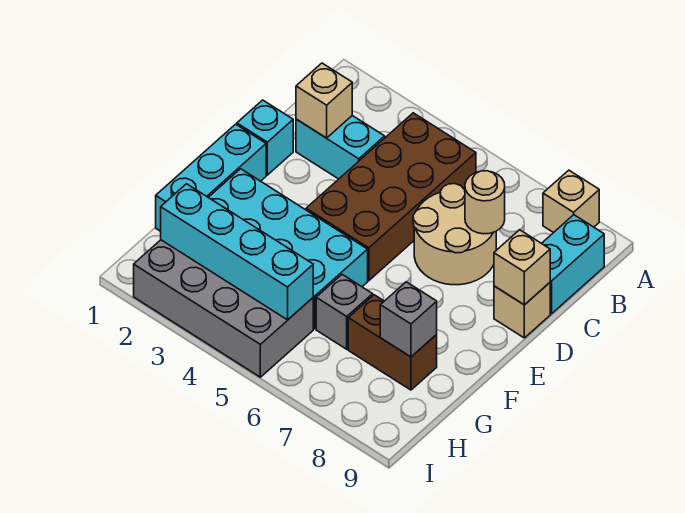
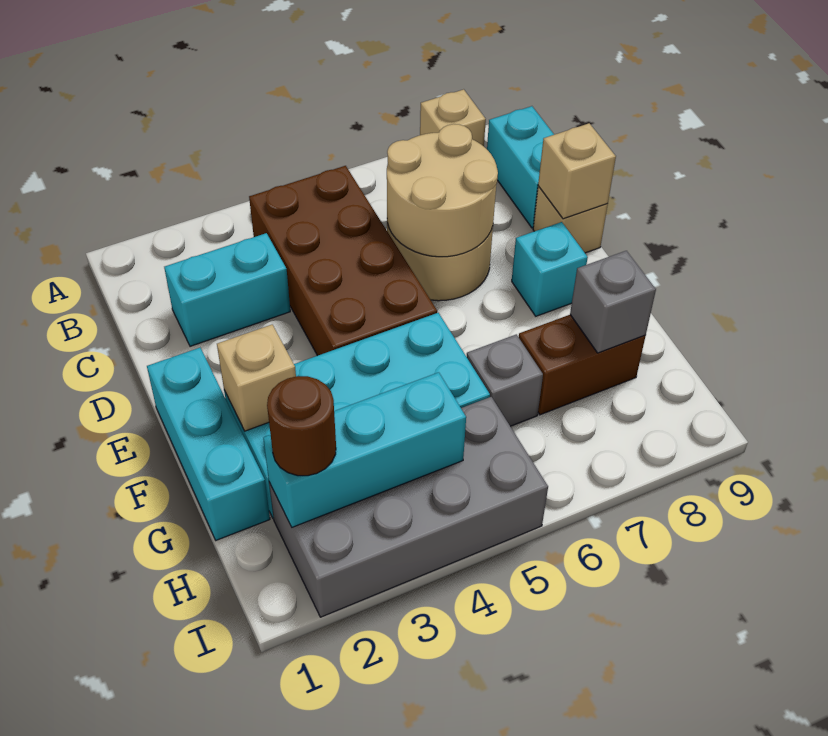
tan 1x1 brick [296,63,352,138] -> tan 1x1 brick moved to [217,325,296,431]
tan 1x1 round brick [465,171,505,234] -> tan 2x2 round brick [387,124,498,257]
cyan 1x1 brick [237,100,293,175] -> cyan 1x1 brick moved to [512,222,588,316]
cyan 1x4 brick [161,184,313,320] -> cyan 1x3 brick [263,372,466,527]
none -> brown 1x1 round brick [267,376,336,476]

